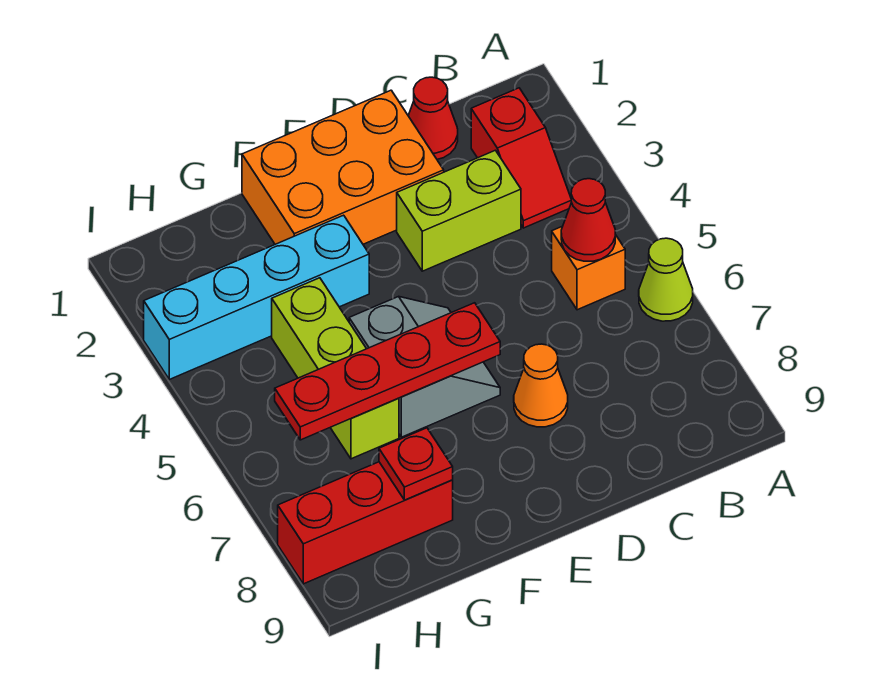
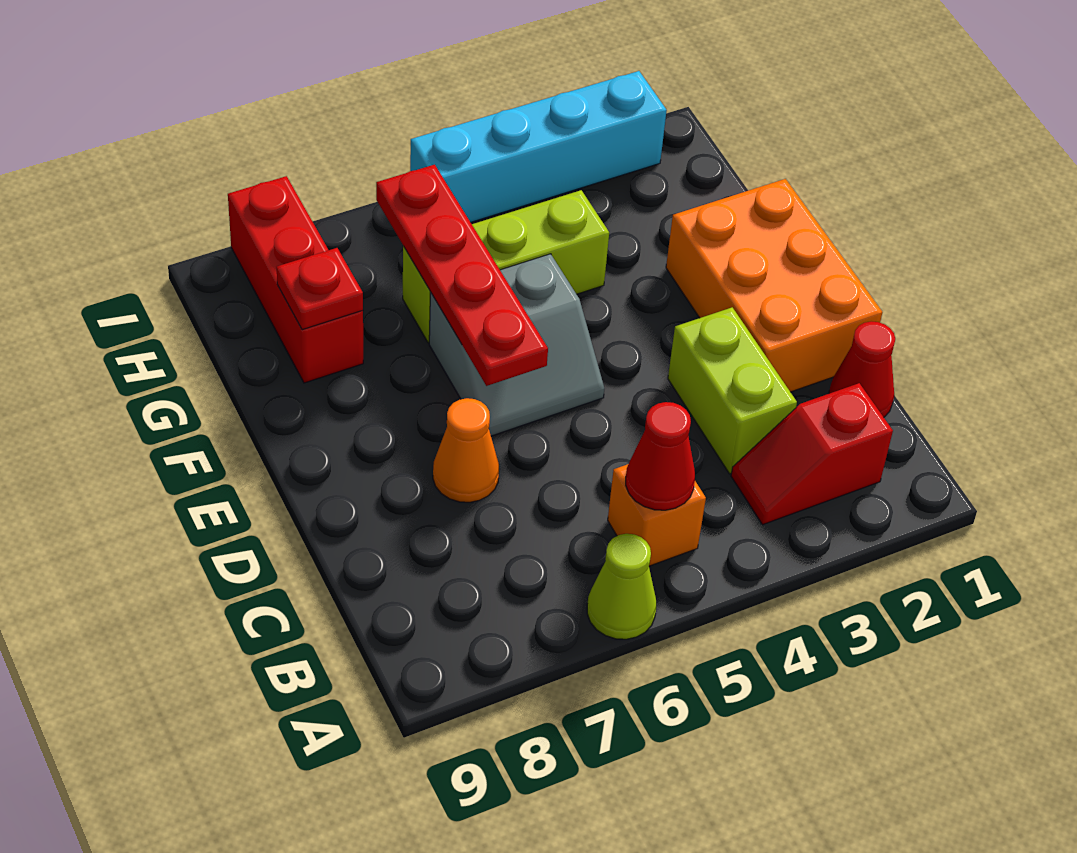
cyan 1x4 brick [144,215,369,379] -> cyan 1x4 brick turned to [410,71,667,222]

